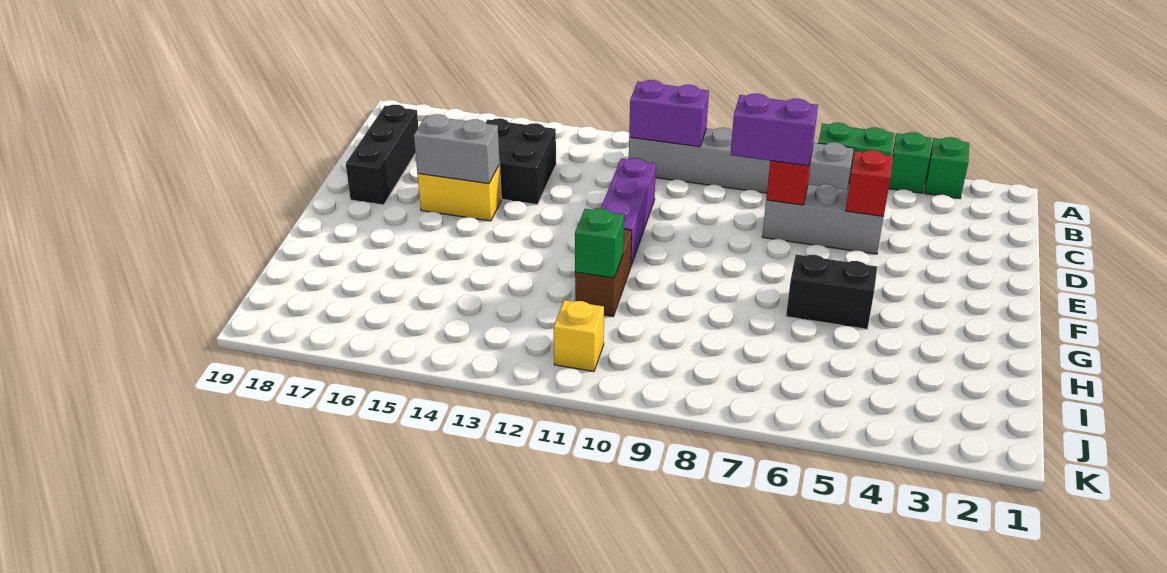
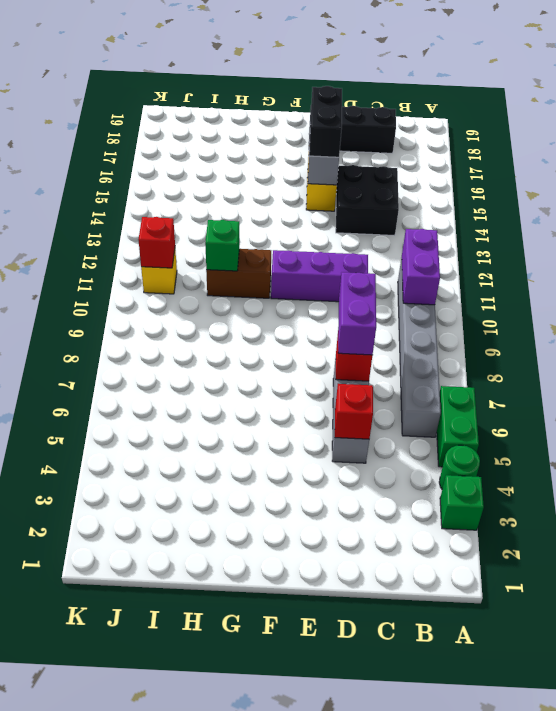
green 1x1 brick [889,132,932,193] -> green 1x1 round brick [439,445,480,489]
black 1x2 brick [786,254,877,329] -> black 1x2 brick moved to [309,86,342,157]
none -> red 1x1 brick [139,217,175,268]

